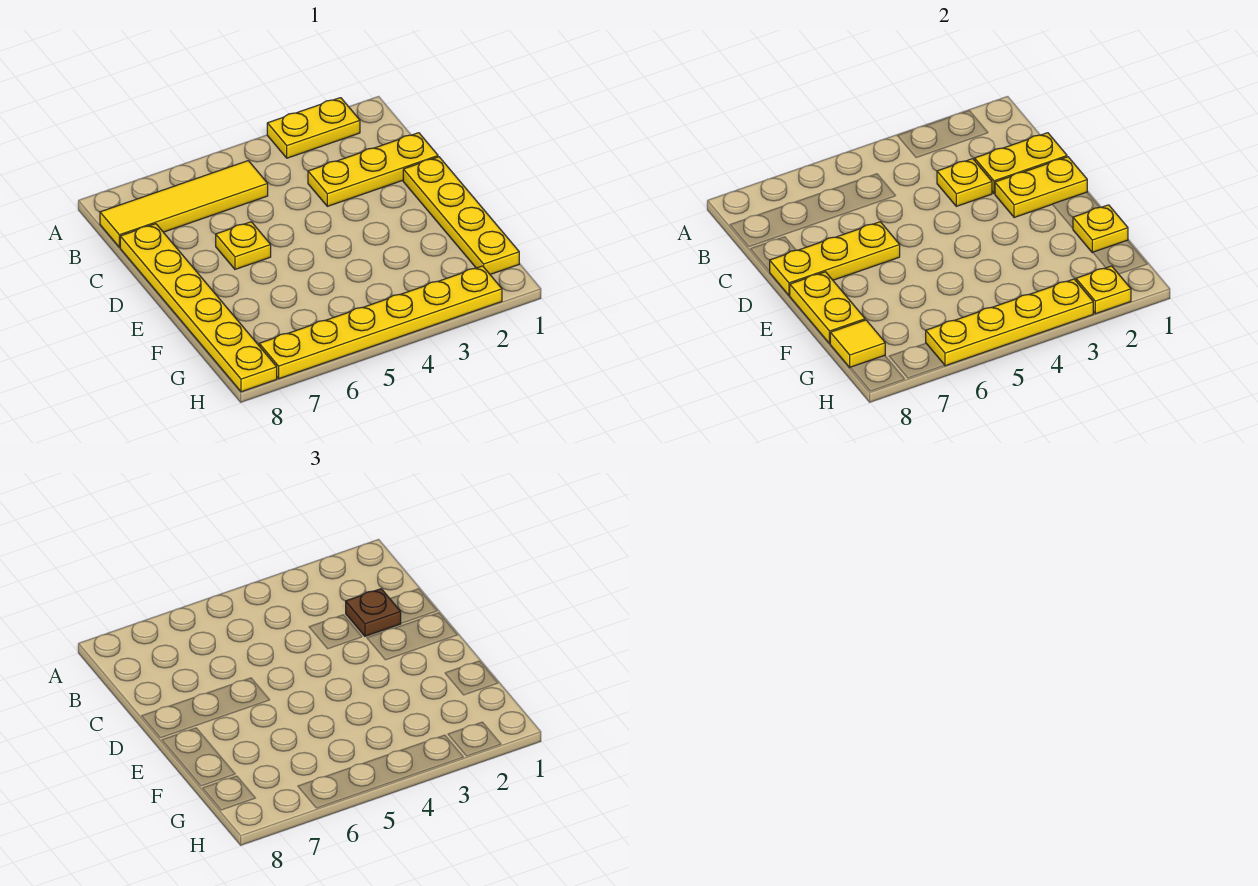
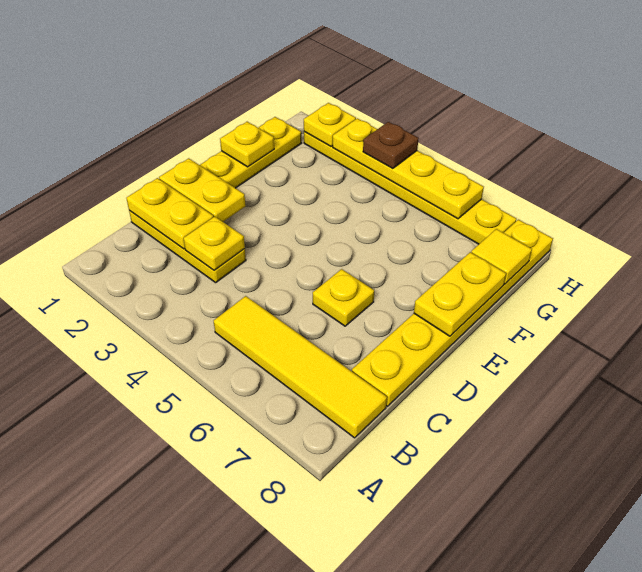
yellow 1x2 plate [267,98,360,158] -> none
brown 1x1 plate [346,589,401,636] -> brown 1x1 plate moved to [363,122,419,169]
yellow 1x3 plate [769,222,900,295] -> none

